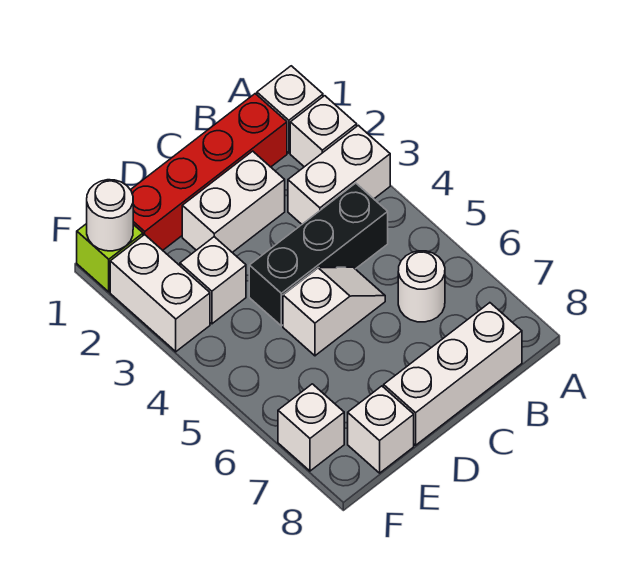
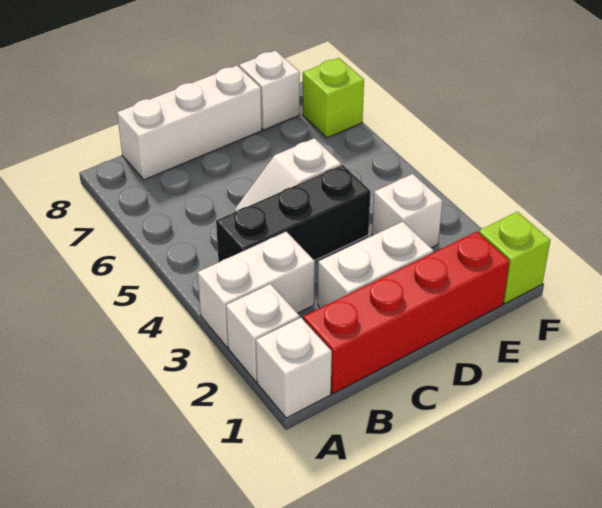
white 1x1 round brick [398,251,445,322] -> none
white 1x1 round brick [87,180,133,251] -> none
white 1x2 brick [110,235,210,352] -> none
white 1x1 brick [278,384,344,471] -> lime 1x1 brick [303,58,364,138]

